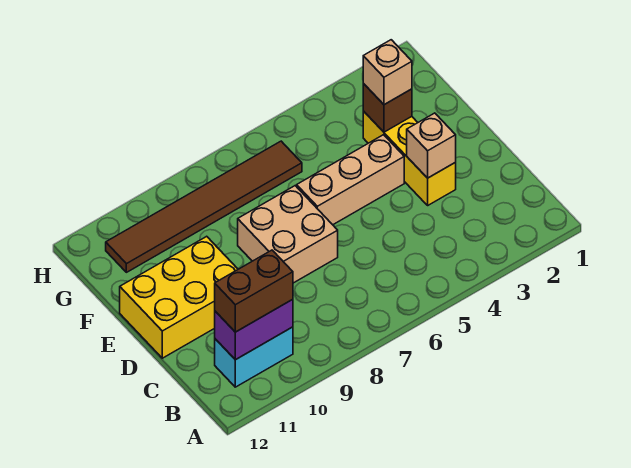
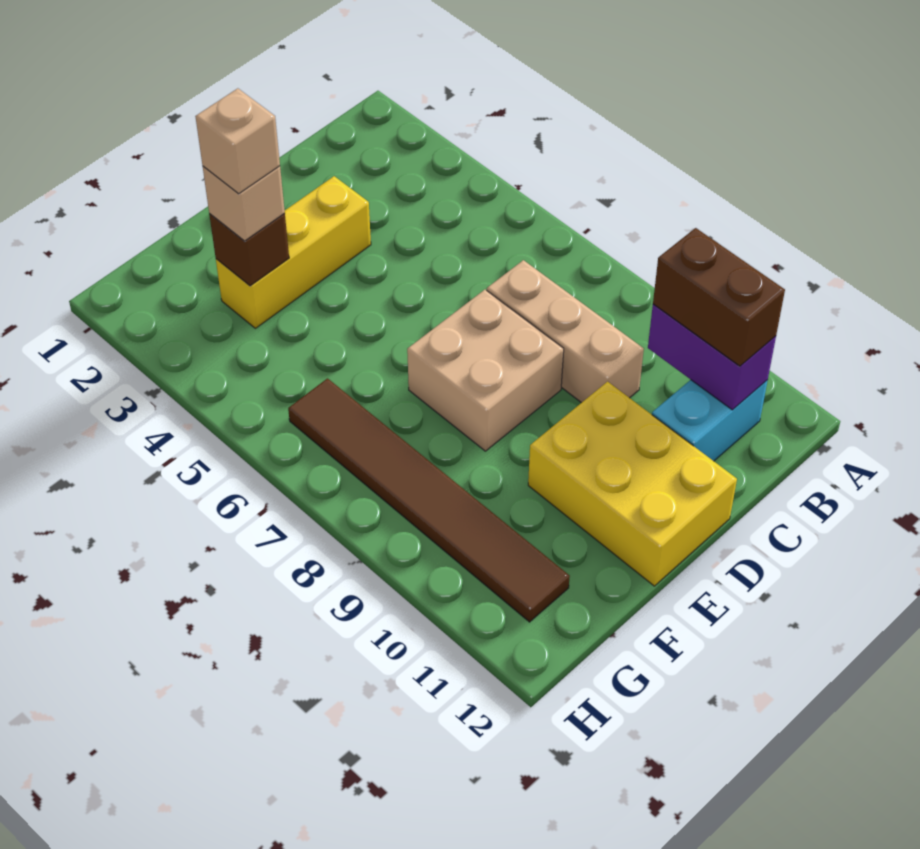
cyan 1x2 brick [215,327,293,387] -> cyan 1x2 brick turned to [652,380,768,461]
tan 1x1 brick [407,113,456,178] -> tan 1x1 brick moved to [195,88,280,194]
tan 1x3 brick [297,135,404,225] -> tan 1x3 brick moved to [487,260,644,403]

